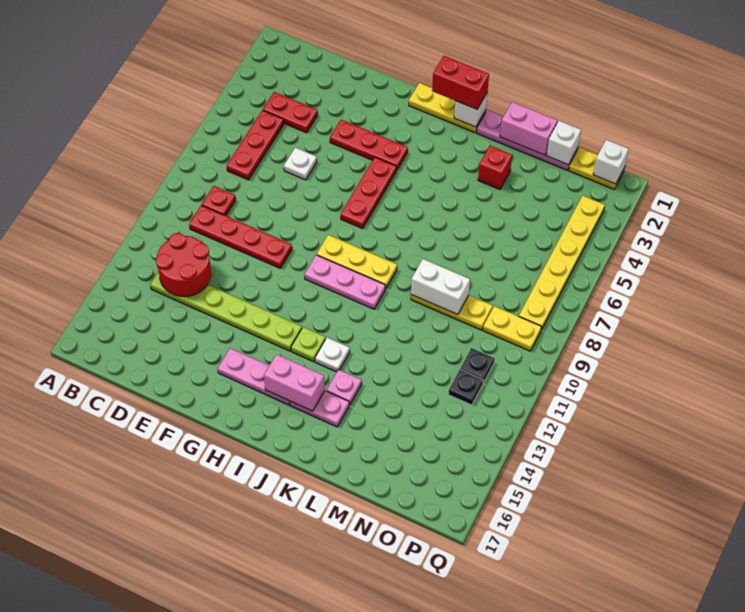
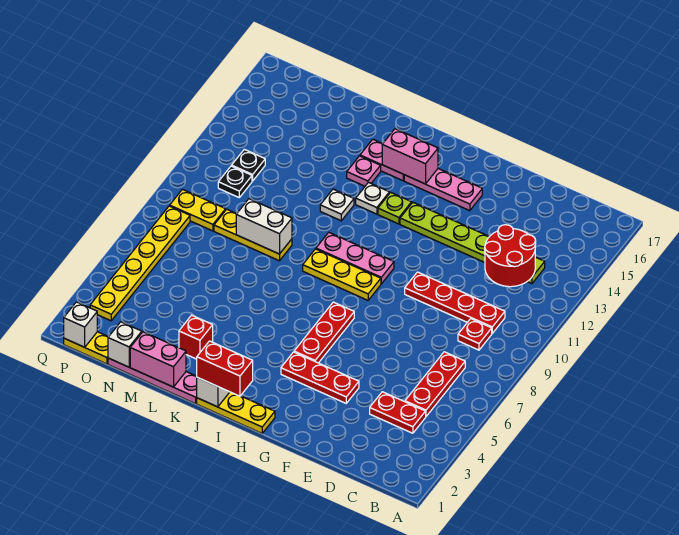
white 1x1 plate [284,148,317,180] -> white 1x1 plate moved to [320,189,354,221]

